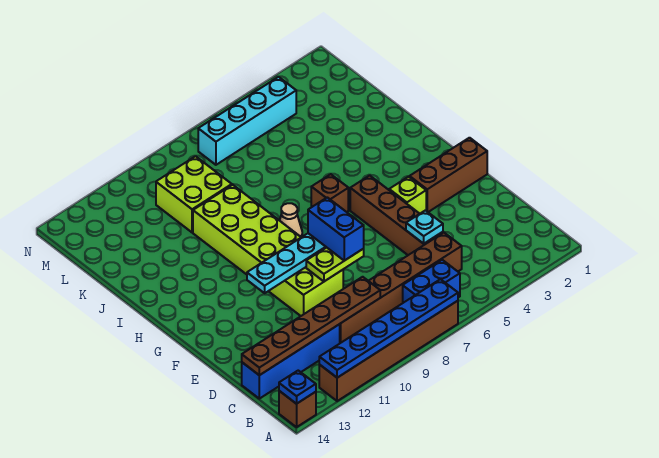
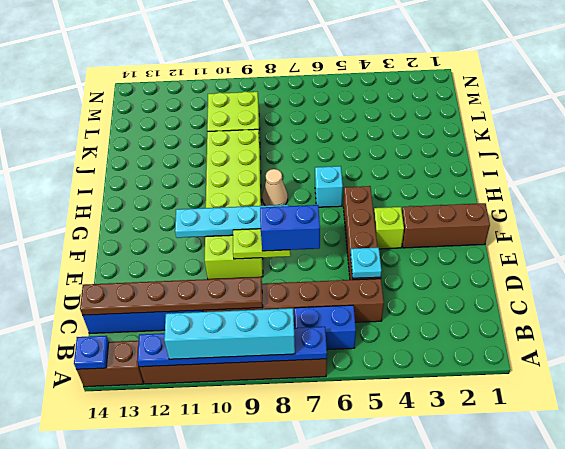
brown 1x1 brick [279,391,316,427] -> brown 1x2 brick [77,341,144,387]
blue 1x2 brick [308,197,364,261] -> blue 1x2 brick turned to [260,205,320,251]
brown 1x1 brick [311,174,348,212] -> cyan 1x1 brick [315,166,343,207]
cyan 1x4 brick [198,77,296,165] -> cyan 1x4 brick moved to [164,308,295,359]

